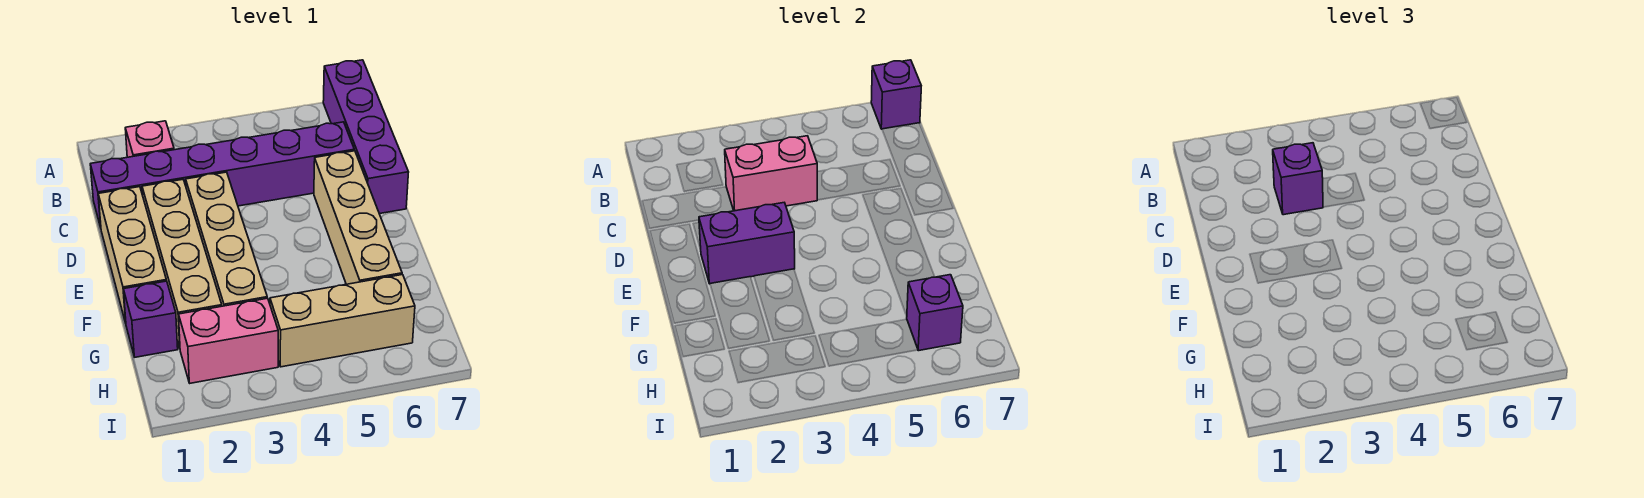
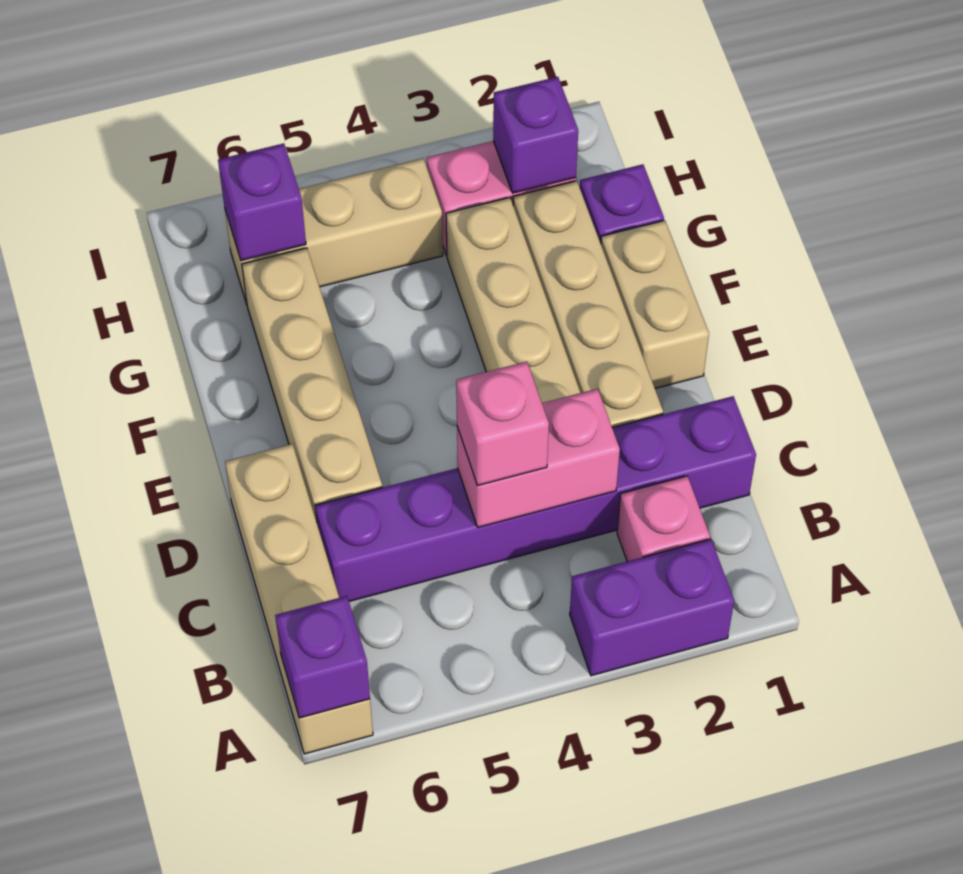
purple 1x4 brick [323,60,409,214] -> tan 1x4 brick [225,444,373,754]
purple 1x1 brick [1273,143,1323,215] -> purple 1x1 brick moved to [493,77,578,193]
none -> pink 1x1 brick [456,362,549,486]
tan 1x3 brick [98,187,166,323] -> tan 1x2 brick [601,220,709,389]
purple 1x2 brick [699,203,795,284] -> purple 1x2 brick moved to [570,539,734,676]

